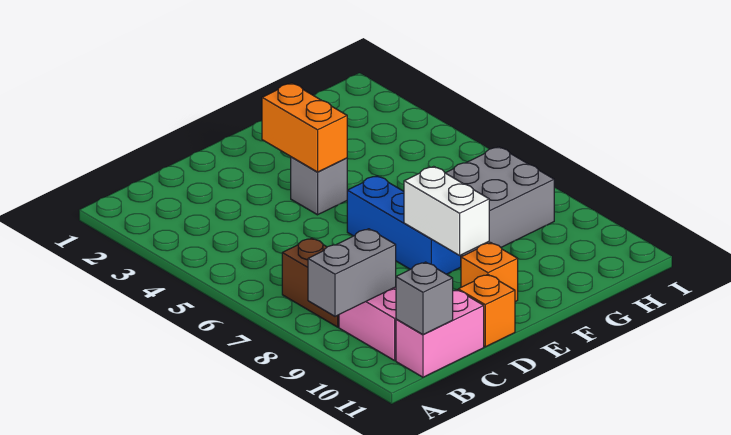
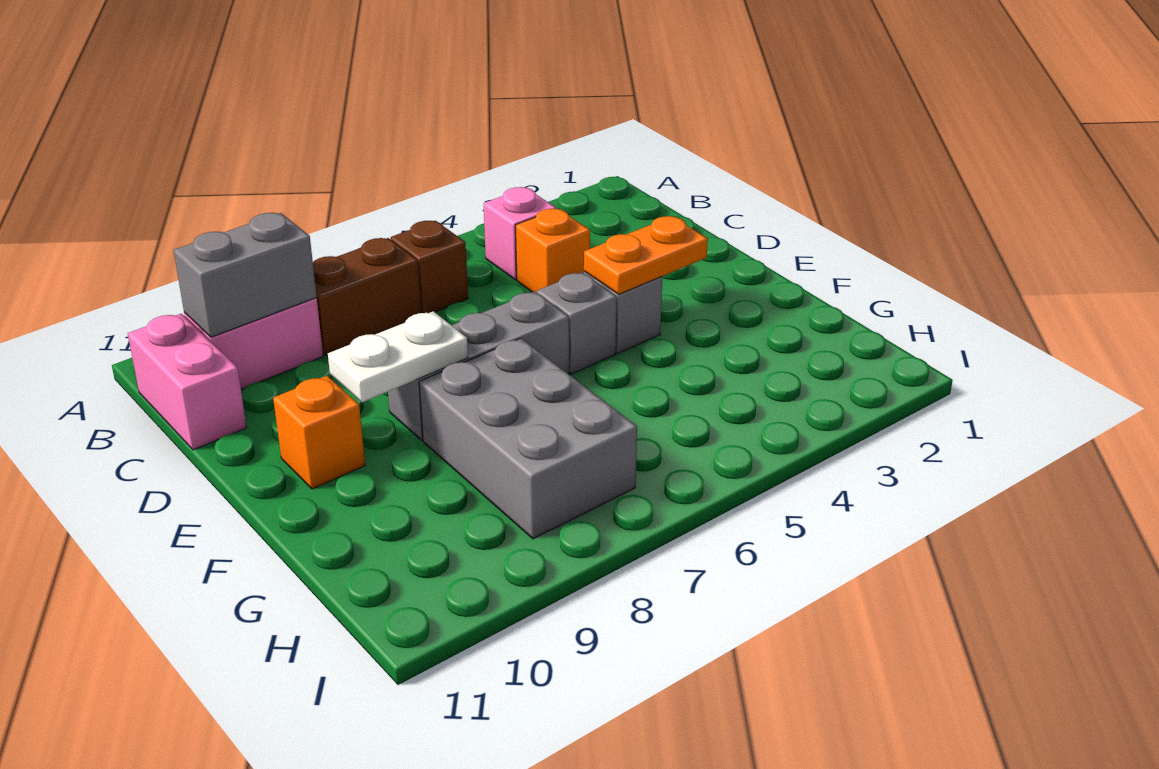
grey 1x2 brick [308,229,396,316] -> grey 1x2 brick turned to [174,213,317,337]
none -> pink 1x1 brick [484,187,556,280]
none -> brown 1x1 brick [391,221,468,313]
grey 1x1 brick [396,262,453,334] -> grey 1x1 brick moved to [537,273,616,374]
orange 1x1 brick [458,275,515,347] -> orange 1x1 brick moved to [515,209,590,293]
orange 1x2 brick [262,83,347,172] -> orange 1x2 plate [584,216,708,294]
blue 1x3 brick [347,176,461,274] -> grey 1x3 brick [388,292,569,440]
white 1x2 brick [404,166,489,255] -> white 1x2 plate [328,311,468,402]

